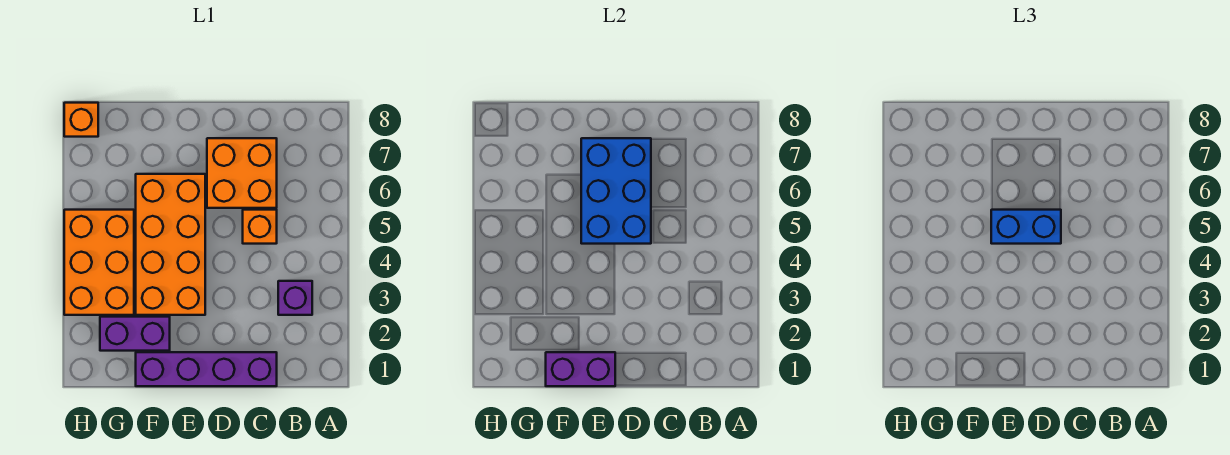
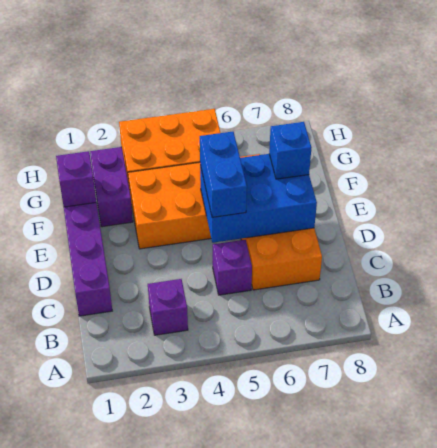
orange 1x1 brick [243,210,277,244] -> purple 1x1 brick [213,240,252,295]
purple 1x2 brick [546,352,615,386] -> purple 1x1 brick [56,151,96,207]
none -> blue 1x1 brick [269,122,311,179]
orange 1x1 brick [64,103,98,137] -> none

